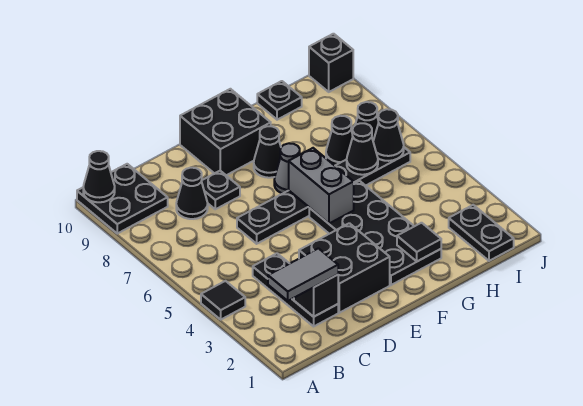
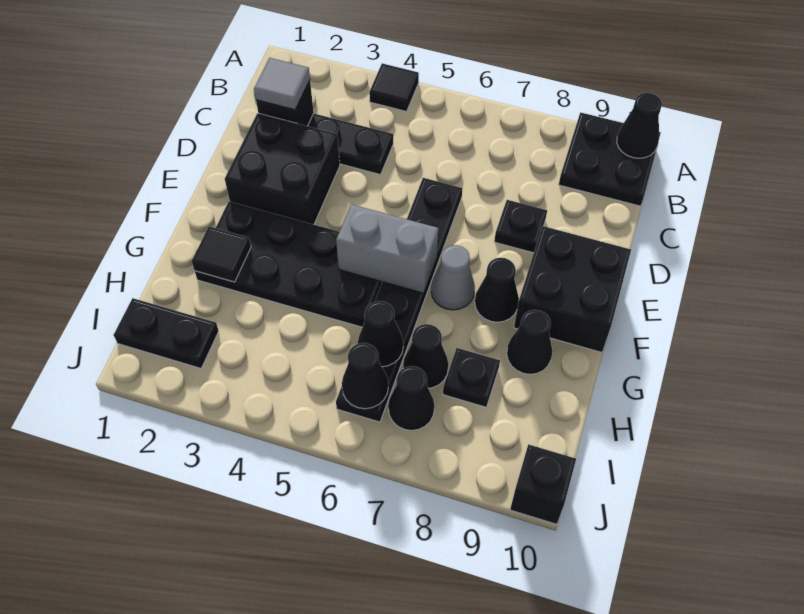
grey 1x2 tile [268,248,338,301] -> grey 1x1 tile [254,58,310,110]
black 1x1 cone [176,168,208,219] -> black 1x1 cone moved to [507,310,552,374]
black 1x1 plate [257,81,302,120] -> black 1x1 plate moved to [443,348,500,407]

